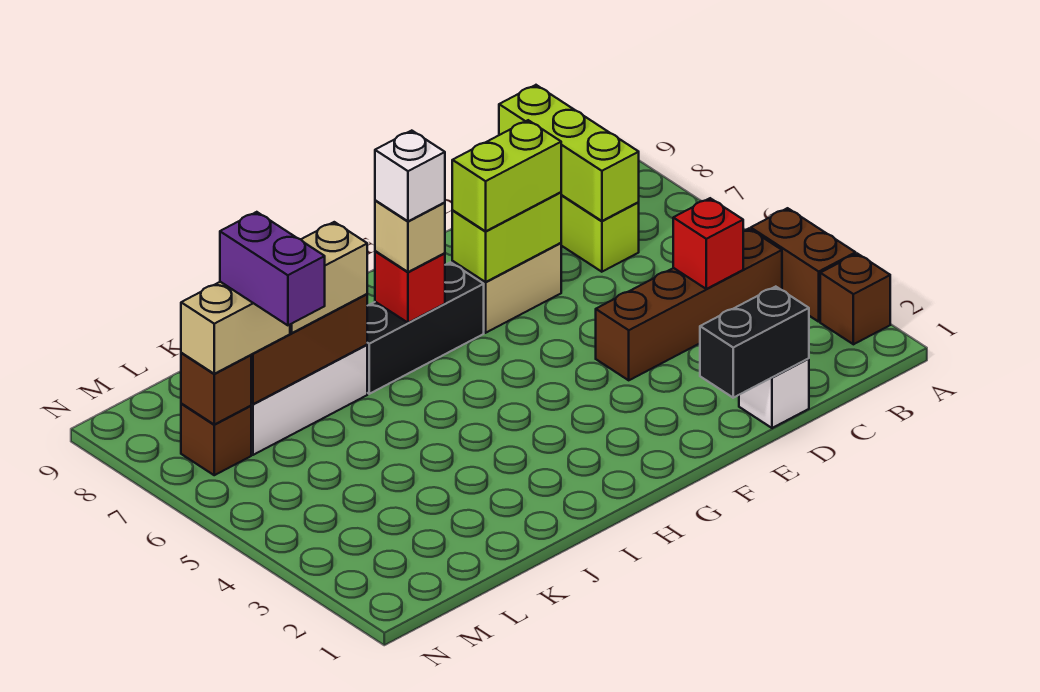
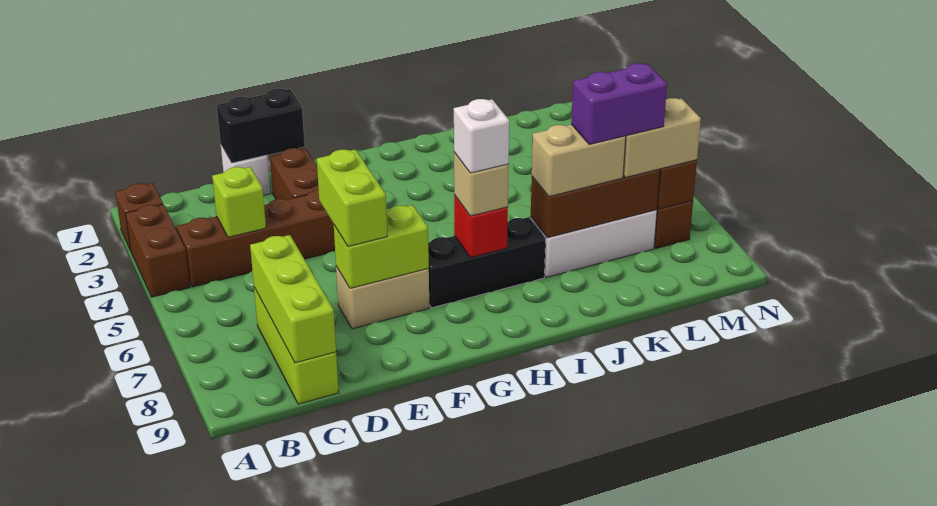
red 1x1 brick [673,198,743,289] -> lime 1x1 brick [212,167,266,237]
none -> brown 1x2 brick [270,148,319,199]
lime 1x2 brick [452,120,561,231] -> lime 1x2 brick turned to [317,149,387,246]
purple 1x2 brick [220,212,325,325] -> purple 1x2 brick turned to [571,63,667,144]

